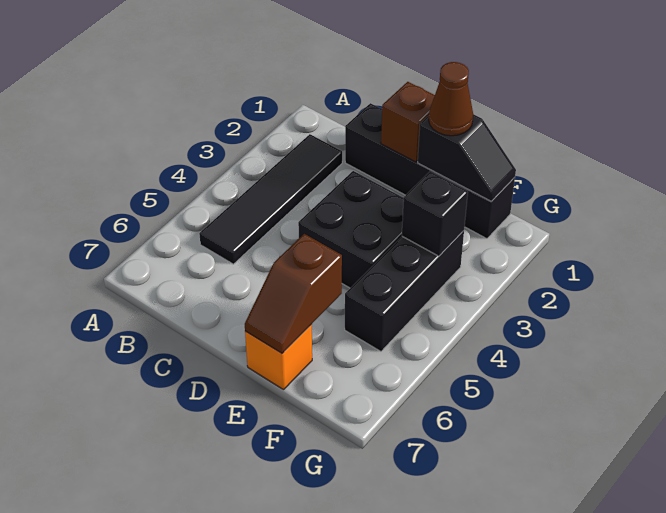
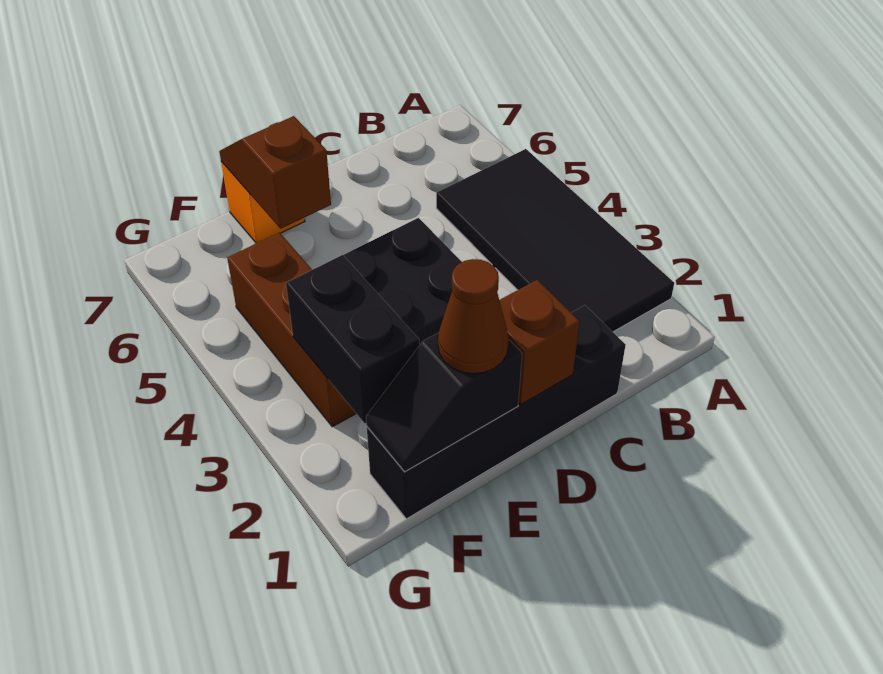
black 1x4 tile [199,134,342,264] -> black 2x4 tile [436,149,674,332]
black 1x3 brick [345,231,464,351] -> brown 1x3 brick [227,233,356,427]
black 1x1 brick [402,171,468,256] -> black 1x2 brick [286,255,420,423]

